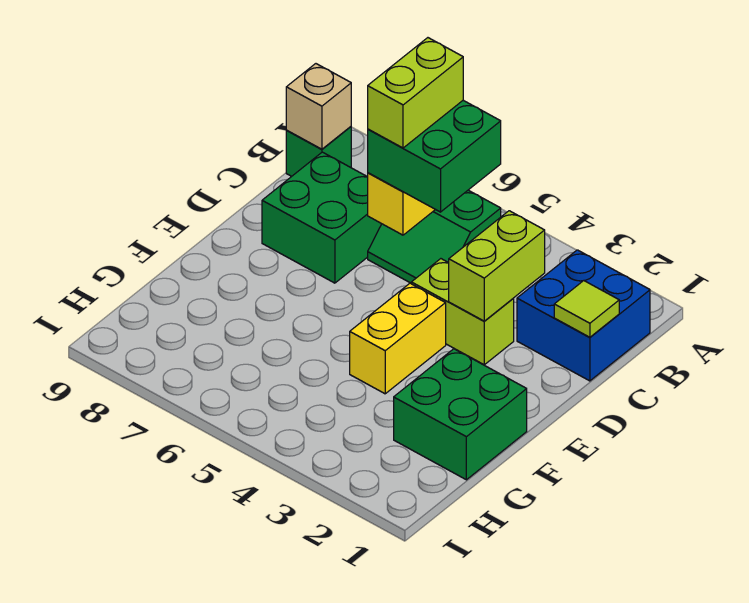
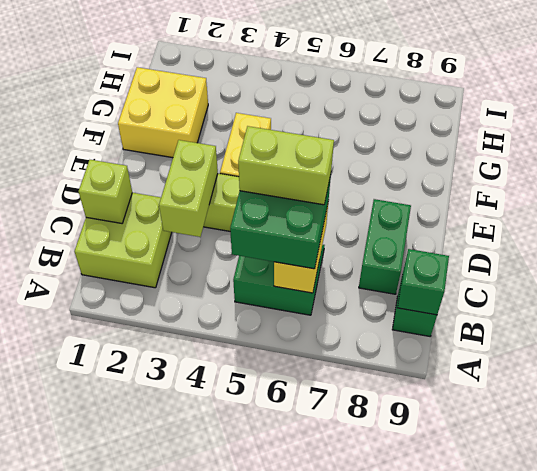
blue 2x2 brick [517,250,650,381] -> lime 2x2 brick [74,193,172,288]
lime 1x2 brick [368,38,463,148] -> lime 1x2 brick turned to [238,126,334,205]
tan 1x1 brick [286,64,351,149] -> green 1x1 brick [398,249,449,315]
lime 1x1 tile [554,281,619,337] -> lime 1x1 brick [79,160,132,223]
green 2x2 brick [262,152,381,283] -> green 1x2 brick [359,199,411,294]
green 2x2 brick [394,349,527,480] -> yellow 2x2 brick [118,67,208,158]

